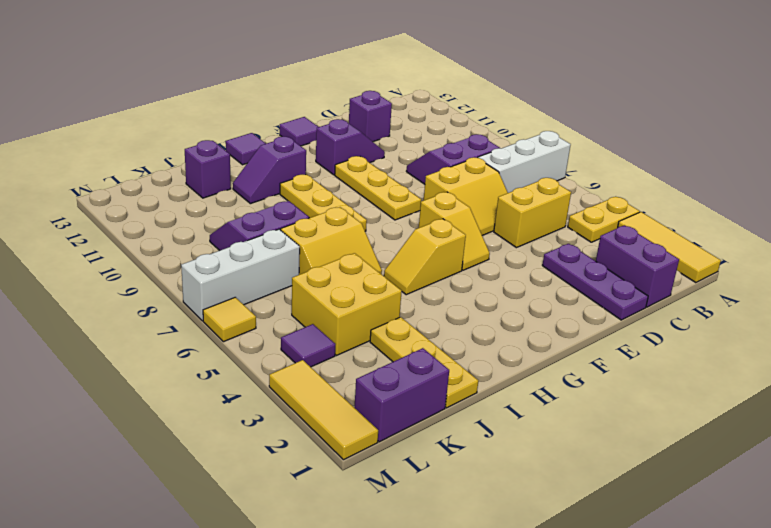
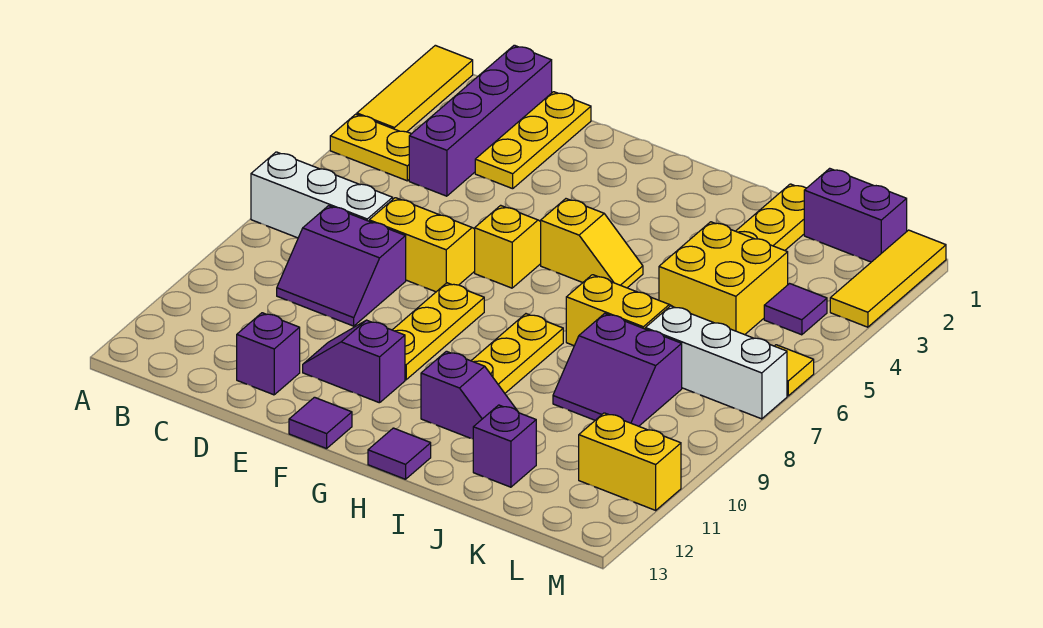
purple 1x2 brick [596,225,679,307] -> purple 1x4 brick [409,45,552,196]
yellow 1x2 brick [494,178,571,248] -> yellow 1x2 brick moved to [579,413,681,510]
purple 1x3 plate [542,244,648,320] -> yellow 1x3 plate [475,92,591,189]

